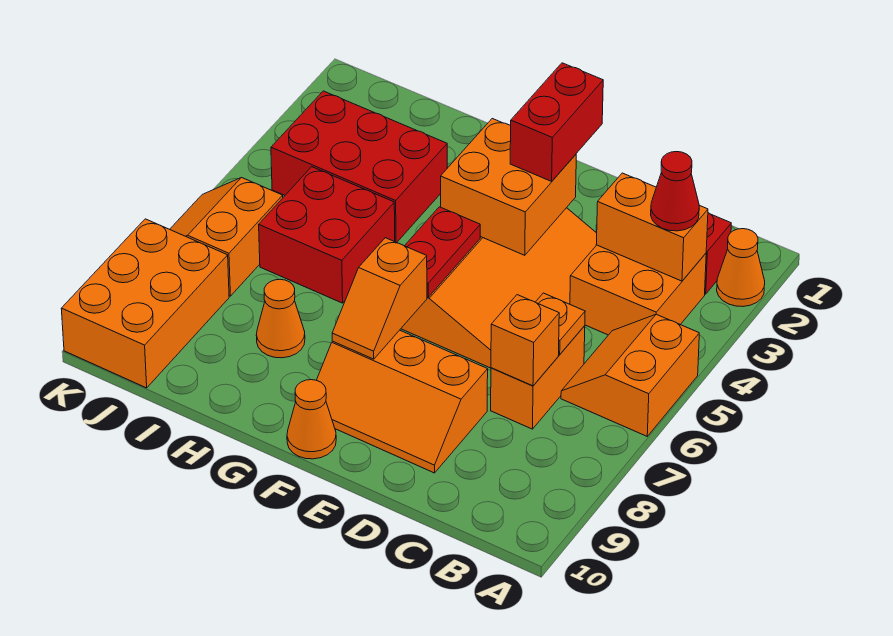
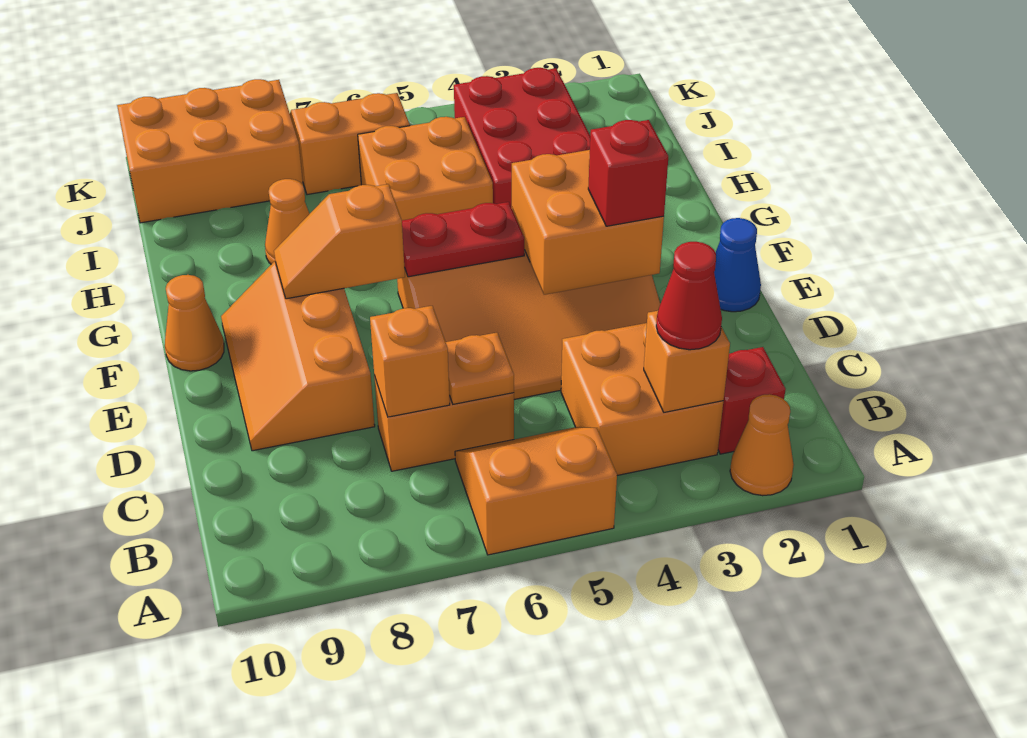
orange 1x2 brick [596,173,708,281] -> orange 1x1 brick [644,311,730,412]
none -> blue 1x1 cone [714,218,761,312]
red 1x2 brick [510,63,603,181] -> red 1x1 brick [588,120,668,226]
red 2x2 brick [259,167,395,303] -> orange 2x2 brick [358,117,493,220]

